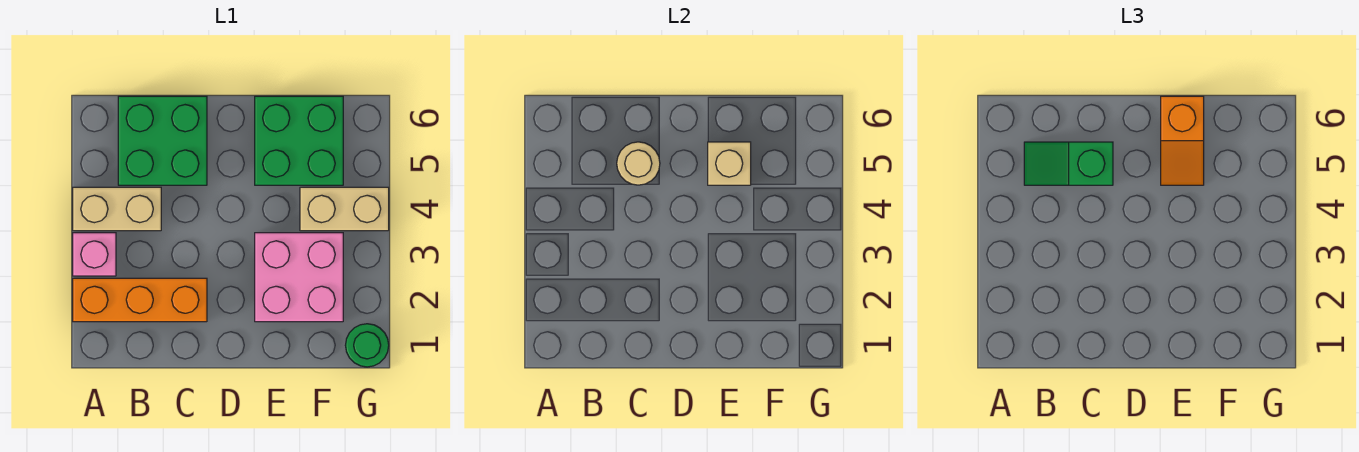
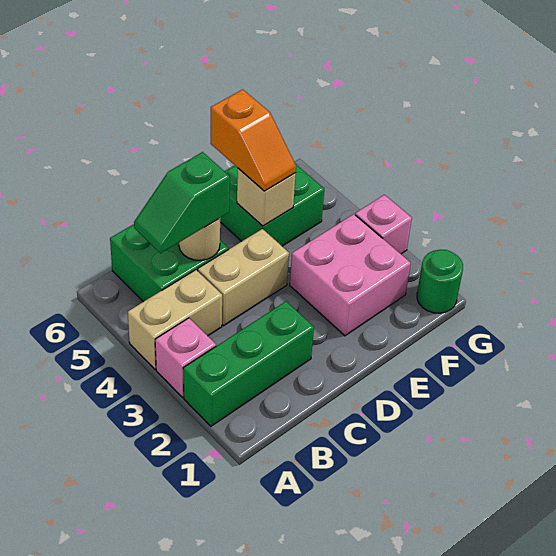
orange 1x3 brick [73,278,207,322] -> green 1x3 brick [183,301,314,426]
tan 1x2 brick [300,187,389,231] -> tan 1x2 brick moved to [198,229,289,326]
none -> pink 1x1 brick [355,195,412,254]

